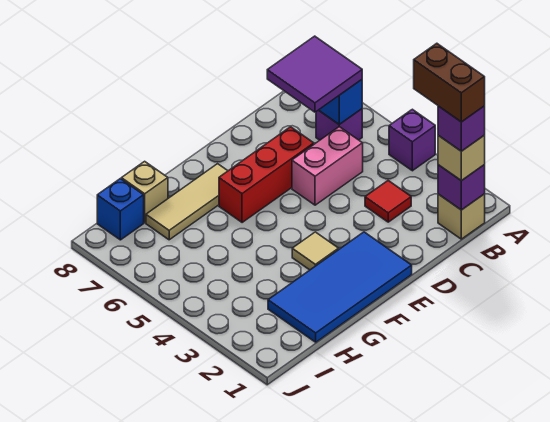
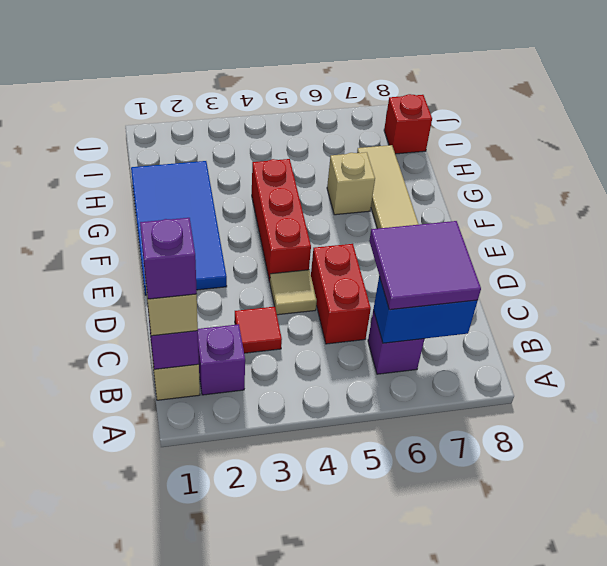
purple 1x1 brick [389,109,435,171] -> purple 1x1 brick moved to [198,324,245,395]
brown 1x2 brick [414,43,485,122] -> none
pink 1x2 brick [292,127,363,205] -> red 1x2 brick [311,244,371,344]
red 1x3 brick [219,127,314,223] -> red 1x3 brick moved to [252,159,311,282]
tan 1x1 tile [292,232,339,270] -> tan 1x1 tile moved to [270,270,317,315]
tan 1x1 brick [121,161,168,223] -> tan 1x1 brick moved to [327,152,375,215]
blue 1x1 brick [97,179,144,240] -> red 1x1 brick [384,94,432,154]

